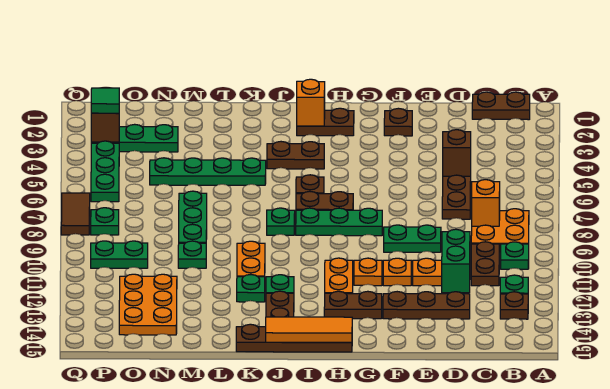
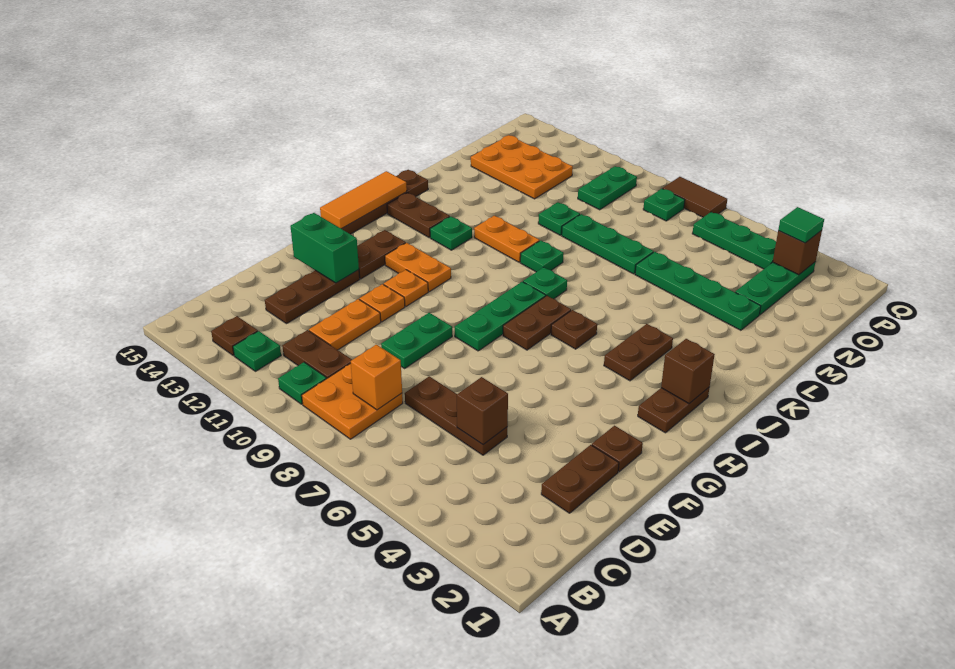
brown 1x2 plate [472,92,530,120] -> brown 1x2 plate moved to [541,445,619,513]
green 1x2 brick [442,229,470,293] -> green 1x2 brick moved to [290,213,359,283]
orange 1x1 brick [297,79,325,126] -> brown 1x1 brick [661,339,715,403]
green 1x4 plate [150,158,266,185] -> green 1x4 plate turned to [635,252,761,330]
green 1x1 plate [237,275,265,302] -> green 1x1 plate moved to [520,240,564,272]

